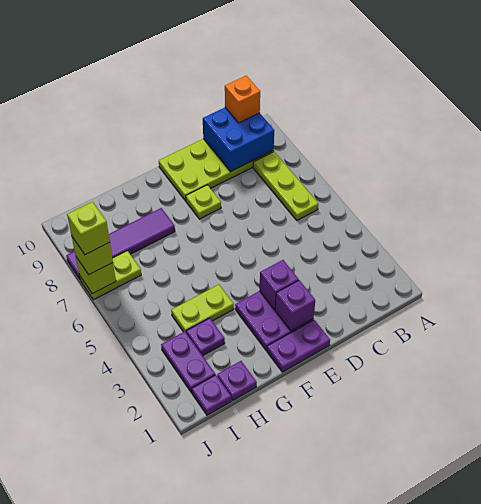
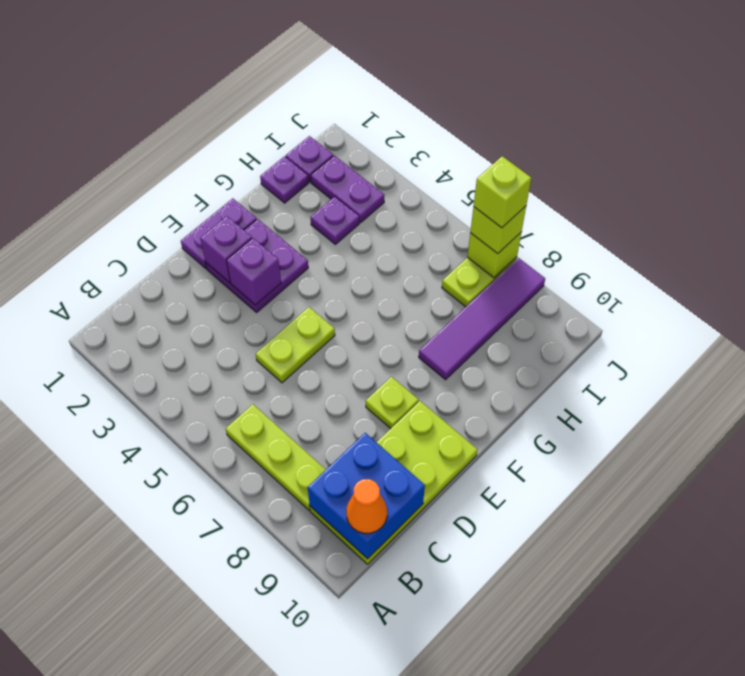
orange 1x1 brick [225,76,260,123] -> orange 1x1 cone [346,479,387,533]
lime 1x2 plate [171,285,234,332] -> lime 1x2 plate moved to [256,307,335,383]

